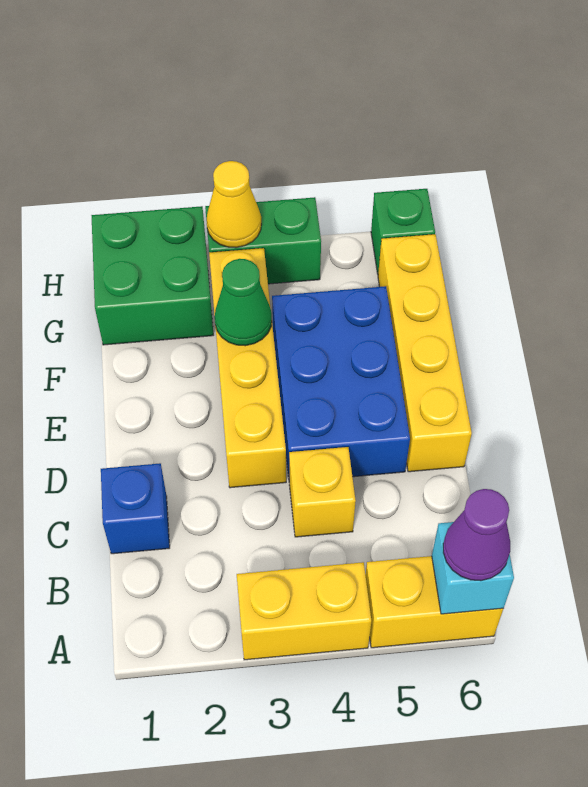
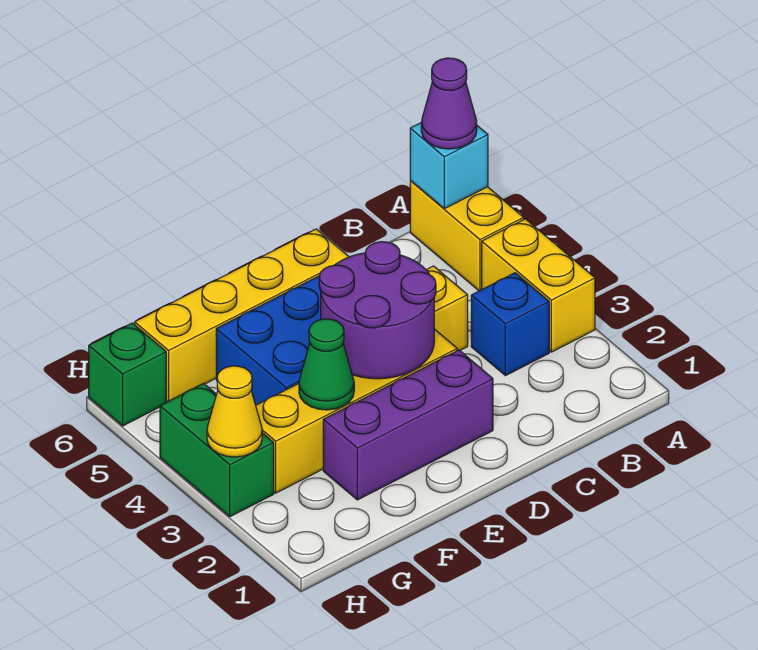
blue 1x1 brick [101,463,170,554] -> blue 1x1 brick moved to [471,273,549,376]
none -> purple 1x3 brick [323,350,493,500]
none -> purple 2x2 round brick [319,242,436,379]
green 2x2 brick [91,206,214,345] -> none

